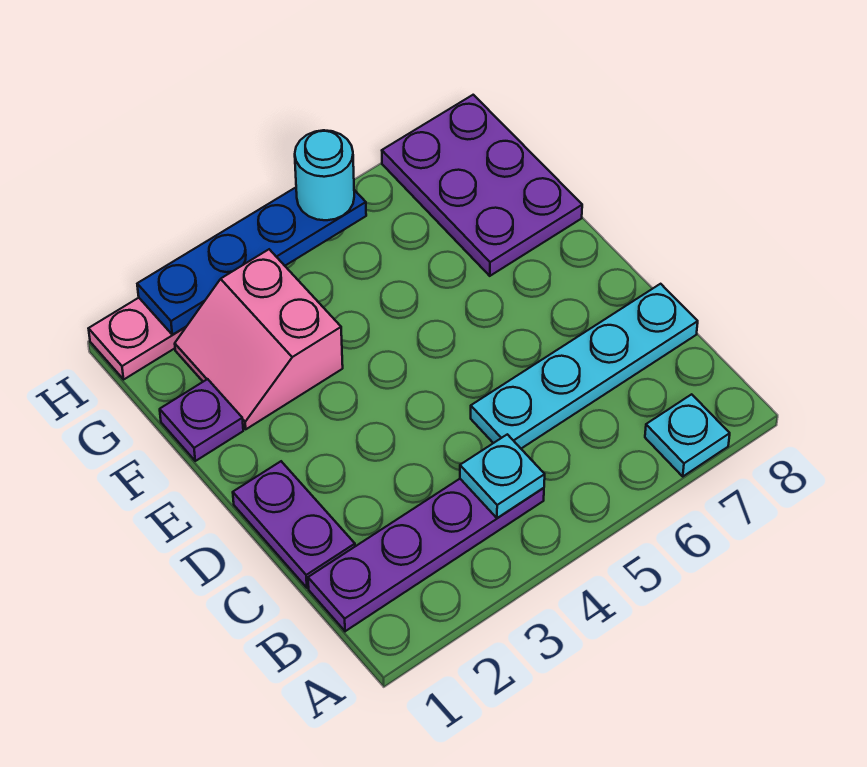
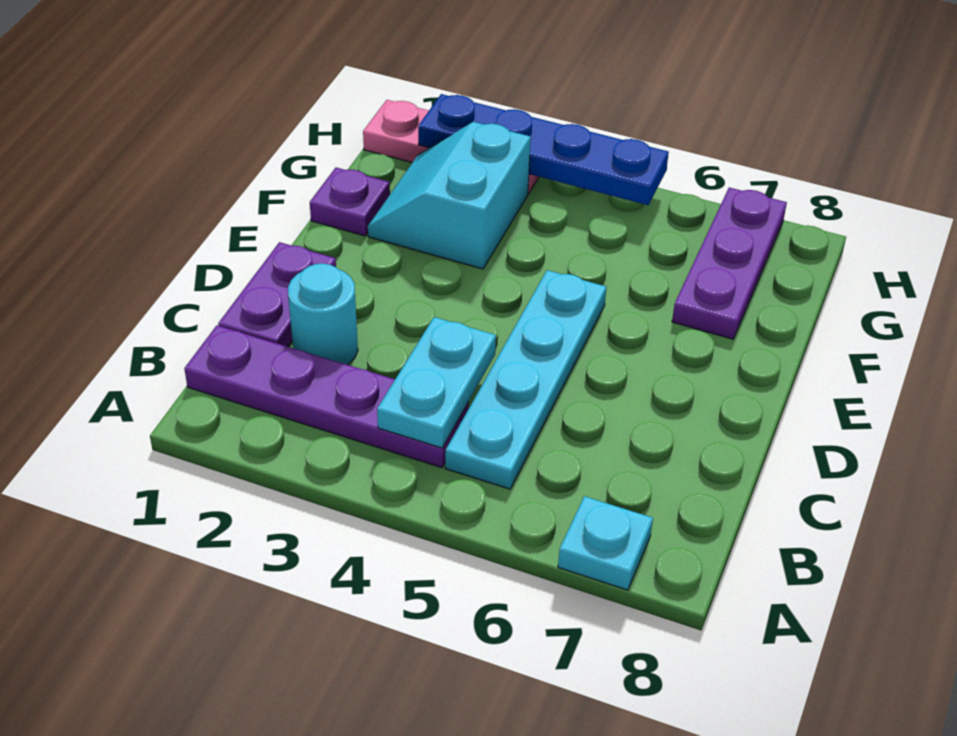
cyan 1x1 plate [460,434,545,518] -> cyan 1x2 plate [377,317,496,448]
cyan 1x4 plate [471,284,698,449] -> cyan 1x4 plate turned to [445,270,606,489]
pink 2x2 slope [175,249,343,429] -> cyan 2x2 slope [368,122,531,269]
purple 2x3 plate [382,95,582,276] -> purple 1x3 plate [672,188,787,339]
cyan 1x1 round brick [295,130,354,220] -> cyan 1x1 round brick moved to [288,264,358,365]

